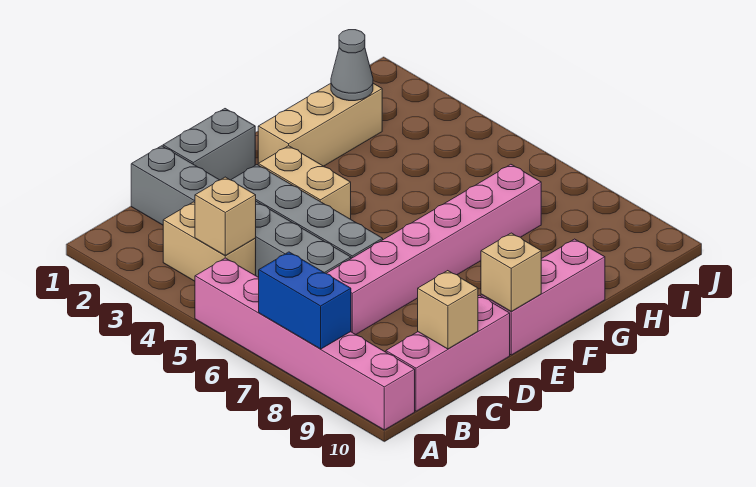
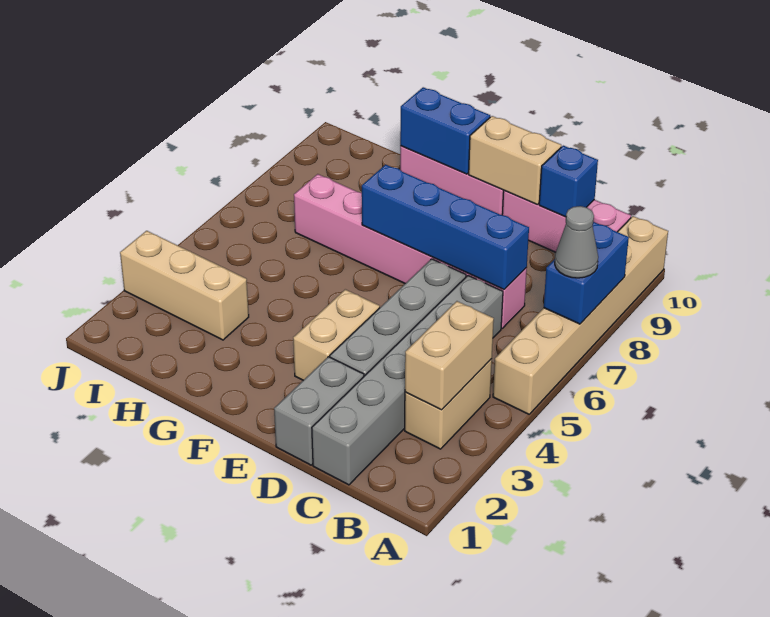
pink 1x6 brick [195,258,415,430] -> tan 1x6 brick [493,216,668,414]
tan 1x1 brick [195,177,256,255] -> tan 1x2 brick [405,301,494,410]
none -> blue 1x4 brick [362,165,529,289]
tan 1x1 brick [418,271,478,349] -> blue 1x1 brick [539,146,598,217]
grey 1x2 brick [163,109,255,180] -> grey 1x2 brick turned to [274,357,364,465]
tan 1x1 brick [481,233,541,312] -> tan 1x2 brick [469,116,561,204]
tan 1x3 brick [258,83,382,166] -> tan 1x3 brick moved to [120,231,249,340]
none -> blue 1x2 brick [400,87,490,174]
grey 1x1 cone [331,30,373,101] -> grey 1x1 cone moved to [555,206,598,278]

